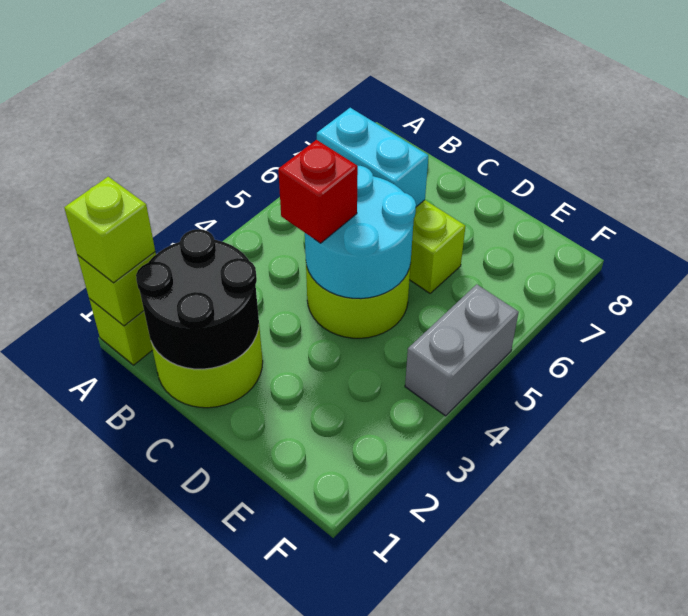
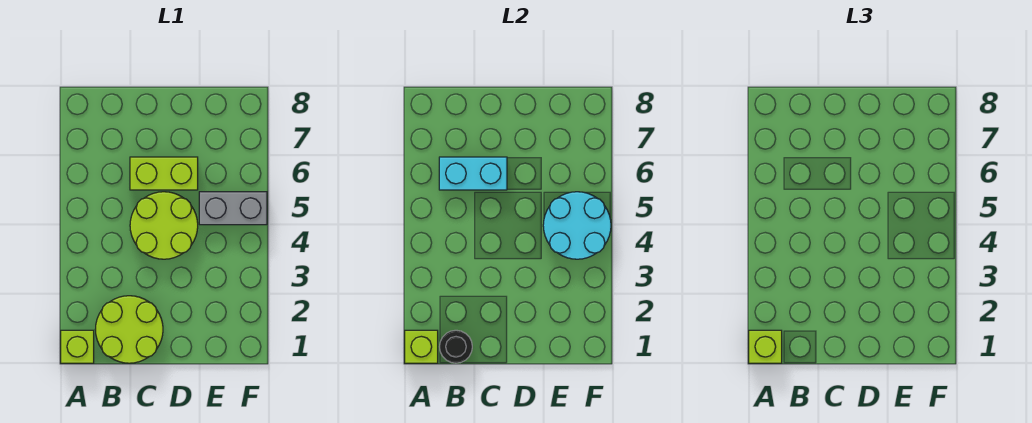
black 2x2 round brick [136,229,259,369] -> black 1x1 round brick [440,330,472,363]
cyan 2x2 round brick [305,165,416,299] -> cyan 2x2 round brick moved to [543,192,611,259]
red 1x1 brick [278,140,358,243] -> none
grey 1x2 brick [405,284,519,416] -> grey 1x2 brick turned to [199,192,267,225]

